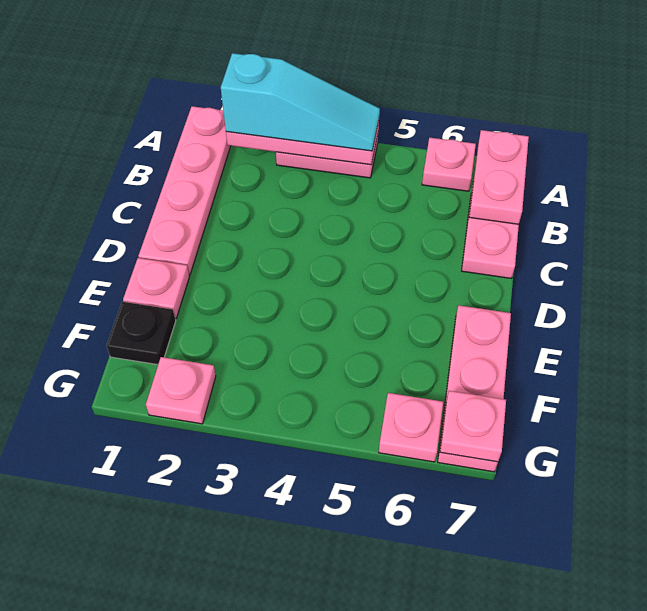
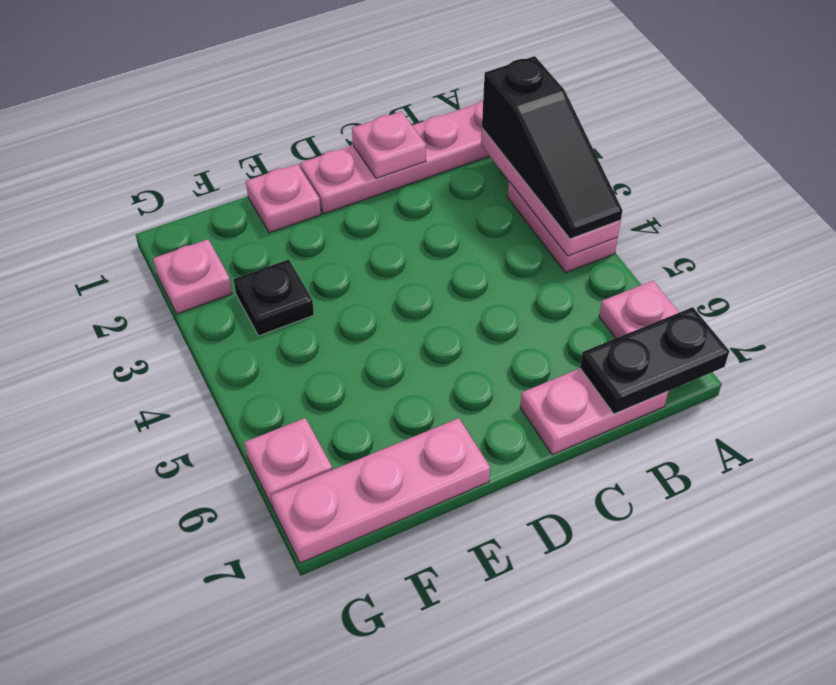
cyan 1x3 slope [221,53,380,151] -> black 1x3 slope [482,56,622,239]
pink 1x2 plate [469,130,529,224] -> black 1x2 plate [580,307,729,414]
black 1x1 plate [107,302,176,365] -> black 1x1 plate moved to [234,259,314,336]
pink 1x1 plate [440,391,506,462] -> pink 1x1 plate moved to [352,111,426,178]

